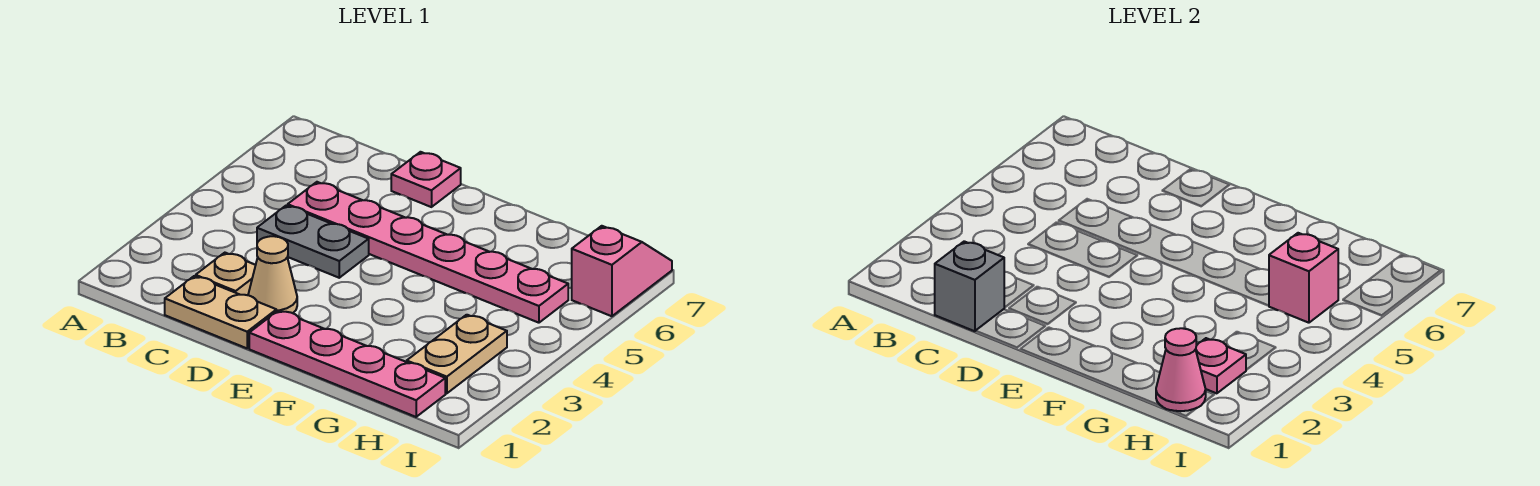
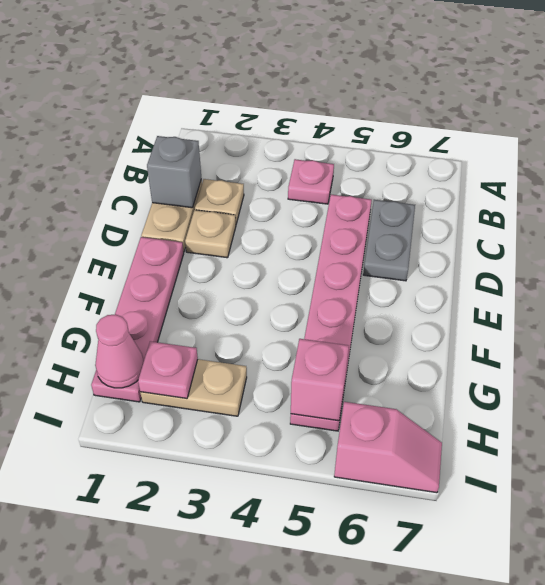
grey 1x2 plate [257,205,369,278] -> grey 1x2 plate moved to [363,200,415,281]
tan 1x1 cone [248,236,297,313] -> tan 1x1 plate [185,210,236,258]
pink 1x1 plate [391,152,461,207] -> pink 1x1 plate moved to [288,159,334,204]

